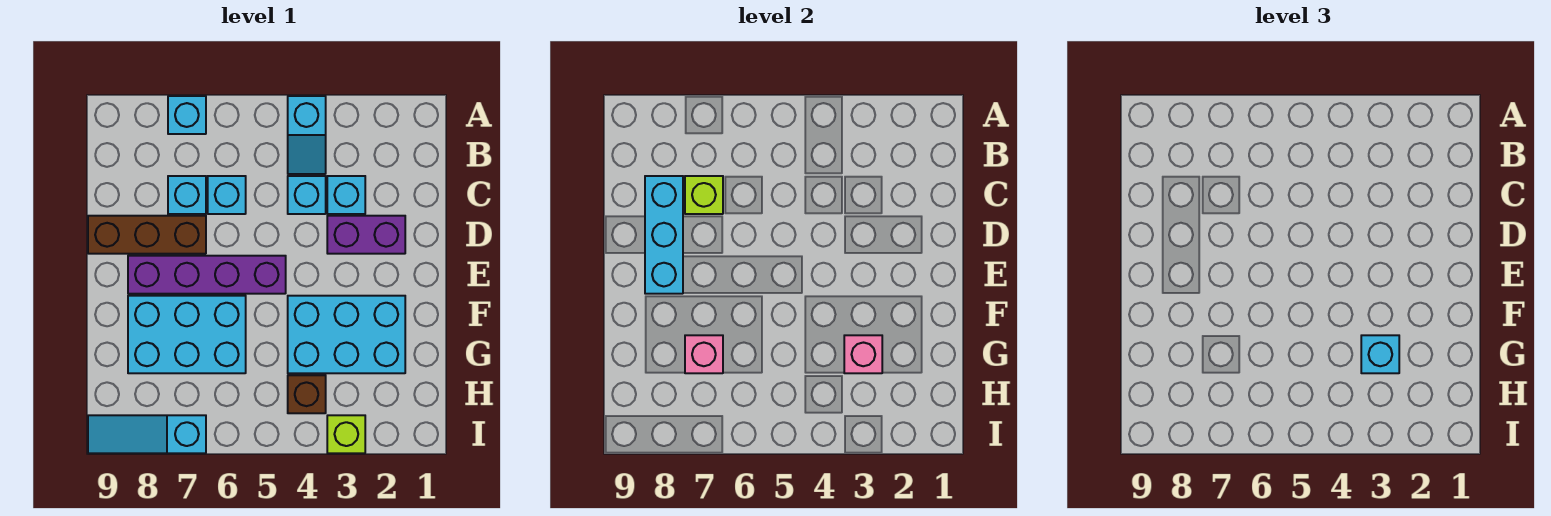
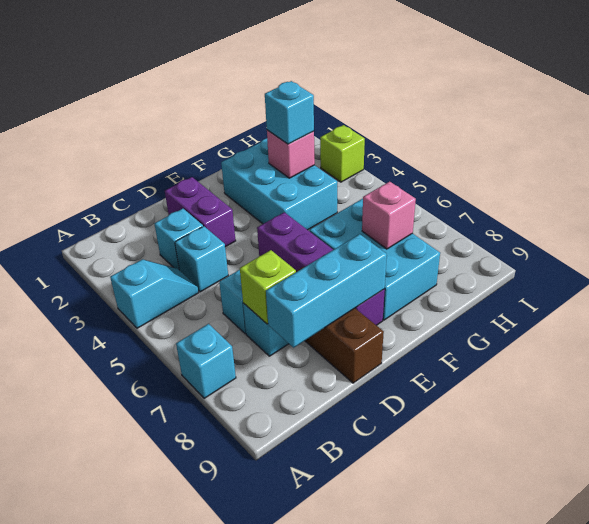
brown 1x1 brick [288,375,326,413] -> none
cyan 1x3 slope [88,415,206,453] -> none

